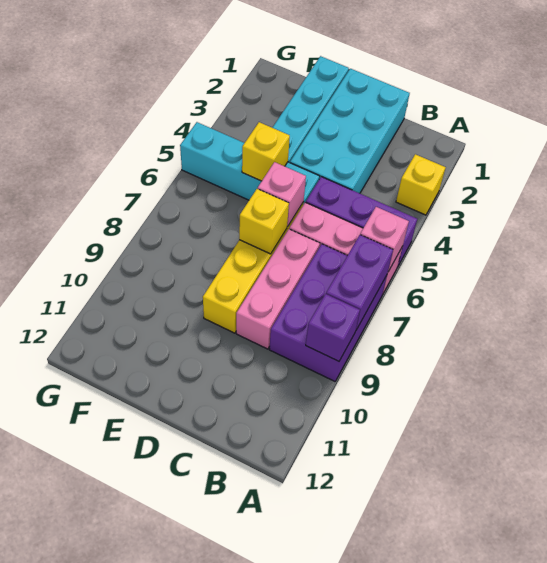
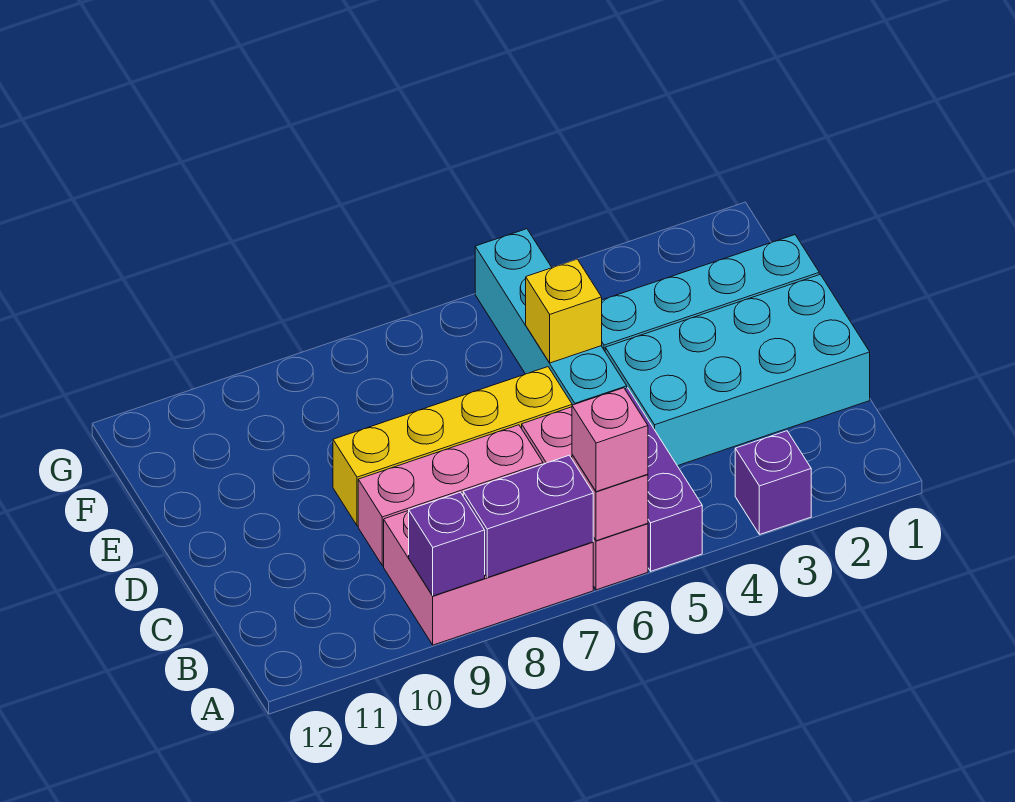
yellow 1x1 brick [396,154,446,215] -> purple 1x1 brick [735,431,811,535]
purple 2x3 brick [269,244,387,381] -> pink 2x3 brick [384,492,593,645]
pink 1x1 brick [258,162,306,227] -> pink 1x1 brick moved to [572,388,648,492]
yellow 1x1 brick [239,189,289,254] -> none

